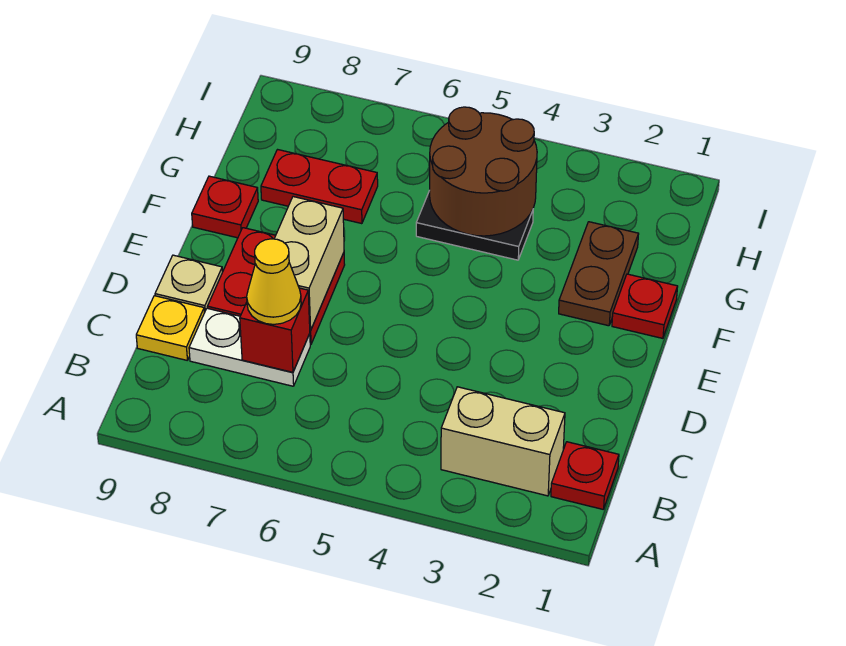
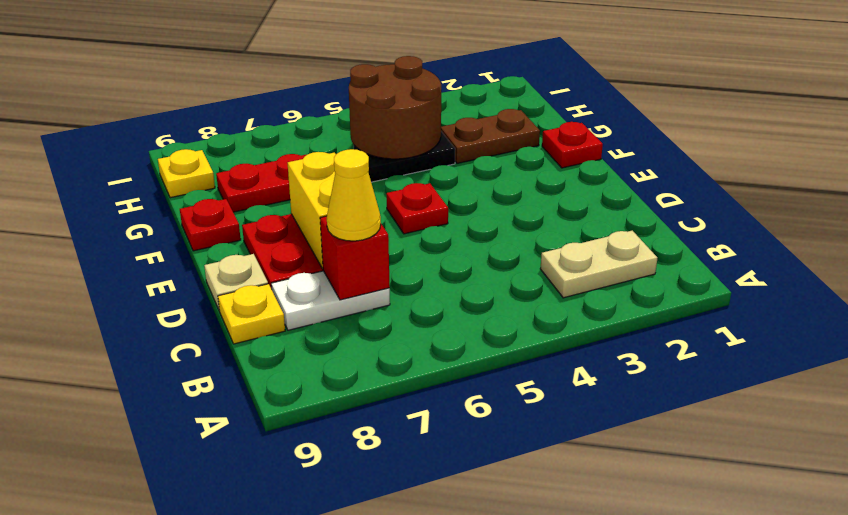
red 1x1 plate [551,442,619,509] -> red 1x1 plate moved to [386,183,448,234]
tan 1x2 brick [441,387,565,496] -> tan 1x2 plate [540,231,657,298]
tan 1x2 brick [274,197,344,331] -> yellow 1x2 brick [288,152,336,269]
brown 1x2 plate [559,222,639,326] -> brown 1x2 plate turned to [441,109,540,163]
none -> yellow 1x1 plate [158,149,215,198]

